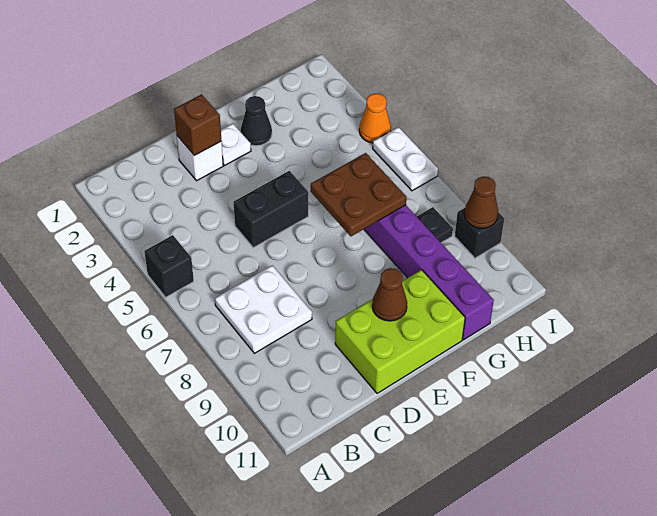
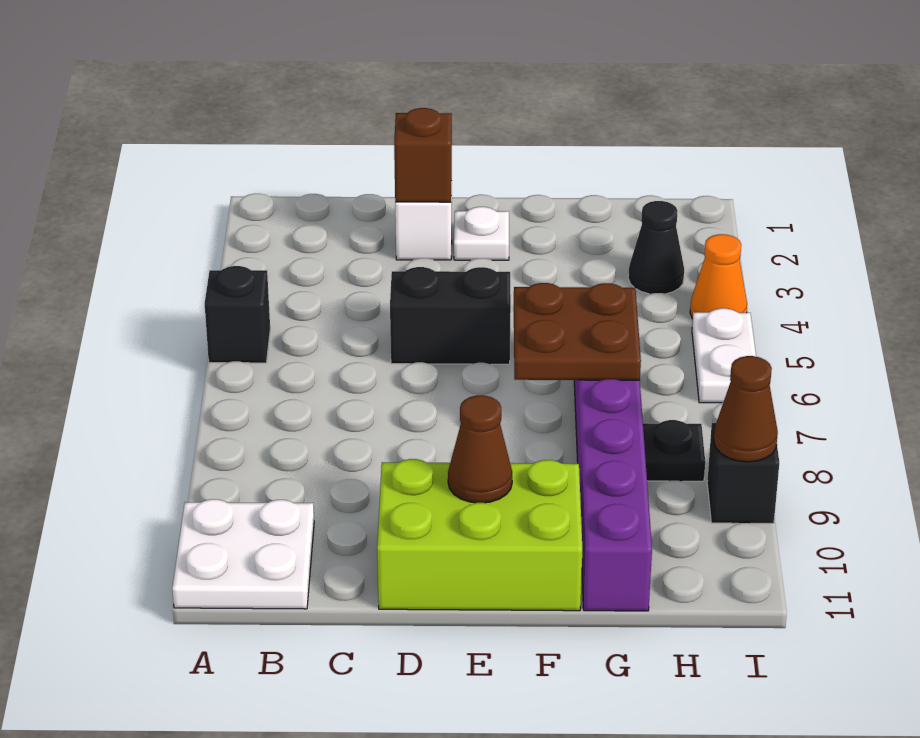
white 2x2 plate [215,265,312,353] -> white 2x2 plate moved to [172,499,314,609]
black 1x1 cone [241,96,272,146] -> black 1x1 cone moved to [628,201,684,294]

